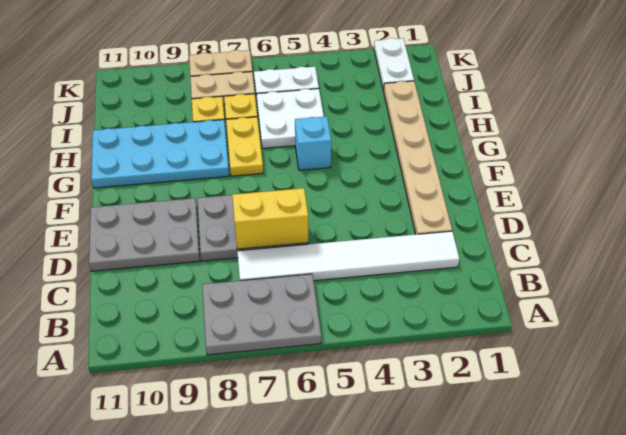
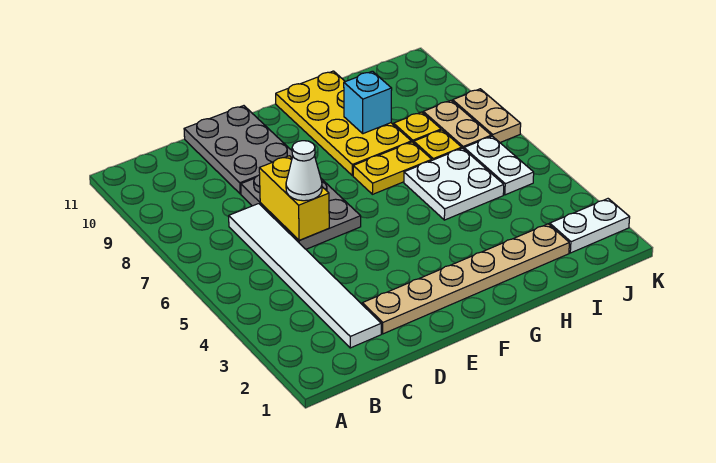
grey 2x3 plate [202,274,321,355] -> none
none -> white 1x1 cone [286,141,322,201]
cyan 1x1 brick [295,116,331,170] -> cyan 1x1 brick moved to [344,71,392,134]
cyan 2x4 plate [91,120,229,188] -> yellow 2x4 plate [276,71,411,176]

